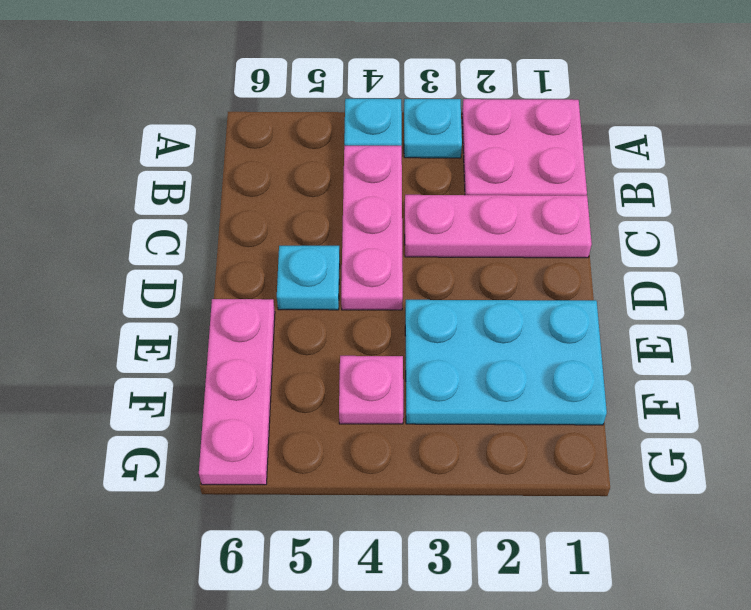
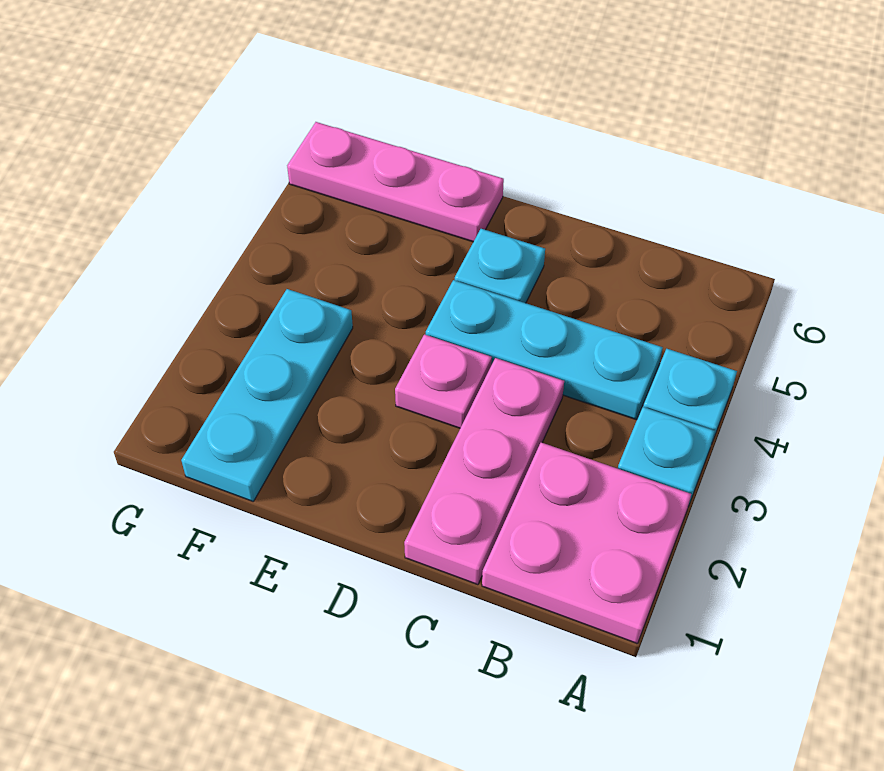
pink 1x3 plate [341,146,403,310] -> cyan 1x3 plate [426,280,663,420]
cyan 2x3 plate [405,300,607,425] -> cyan 1x3 plate [181,289,353,501]
pink 1x1 plate [339,356,403,424] -> pink 1x1 plate moved to [395,334,492,428]

